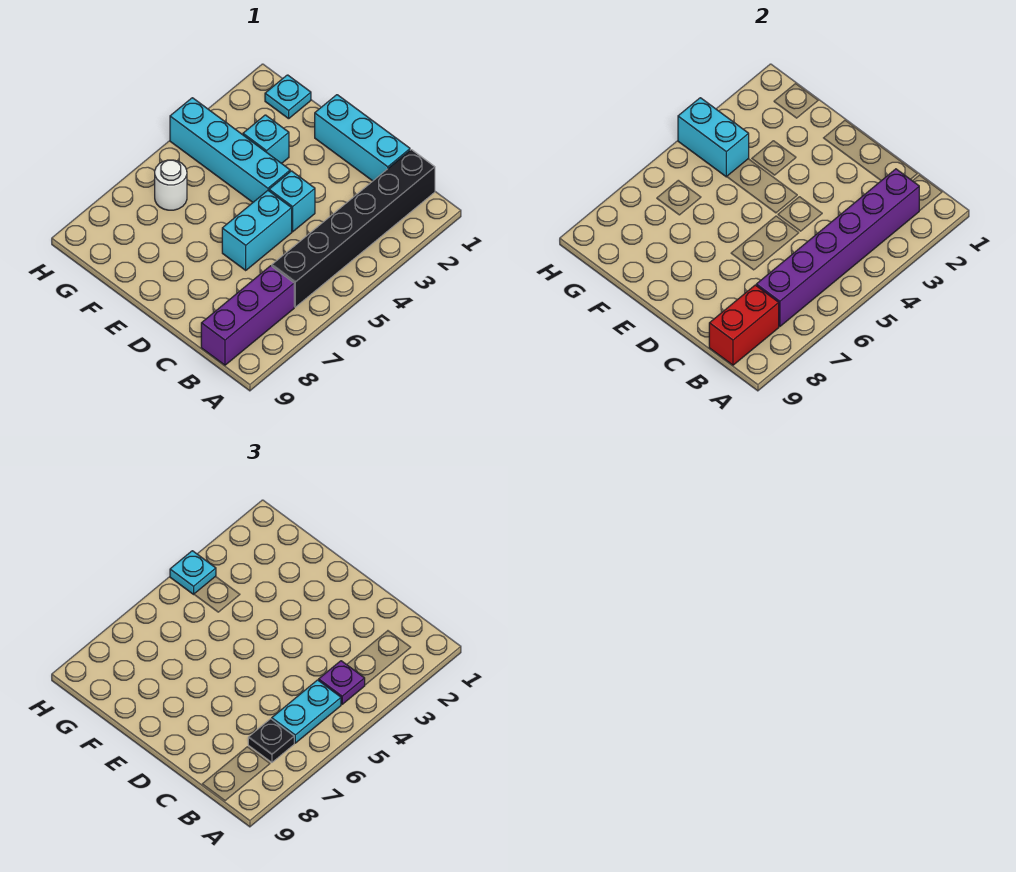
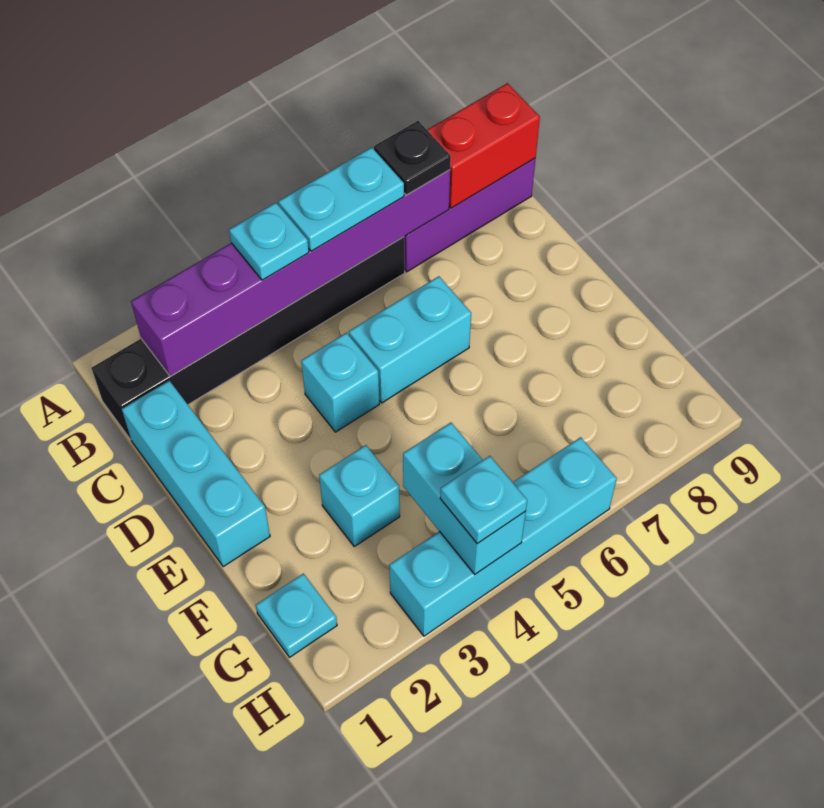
purple 1x1 plate [319,661,365,704] -> cyan 1x1 plate [229,203,309,280]
cyan 1x4 brick [170,98,290,202] -> cyan 1x4 brick turned to [389,437,617,636]
white 1x1 round brick [155,160,187,210] -> none

